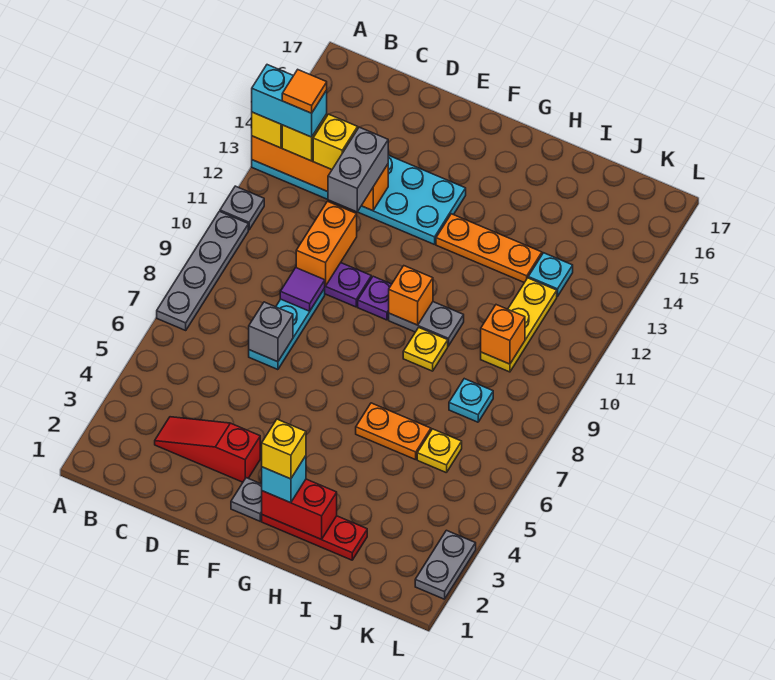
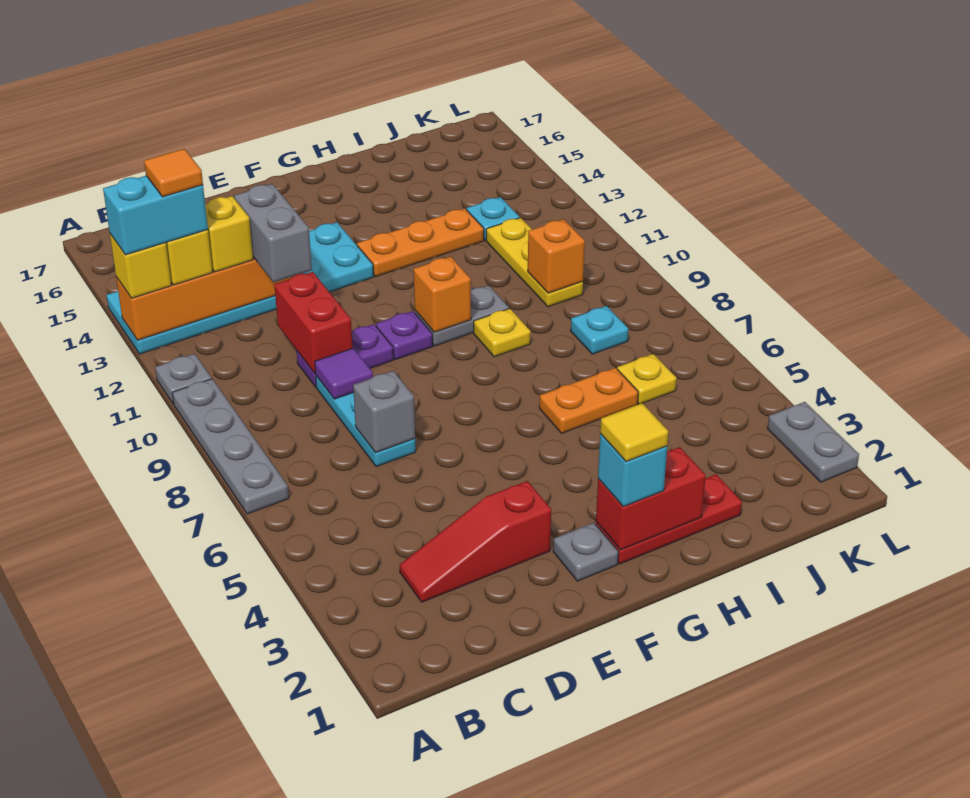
orange 1x2 brick [296,201,357,286] -> red 1x2 brick [274,272,352,373]
yellow 1x1 brick [262,419,306,479] -> yellow 1x1 tile [600,403,668,462]

